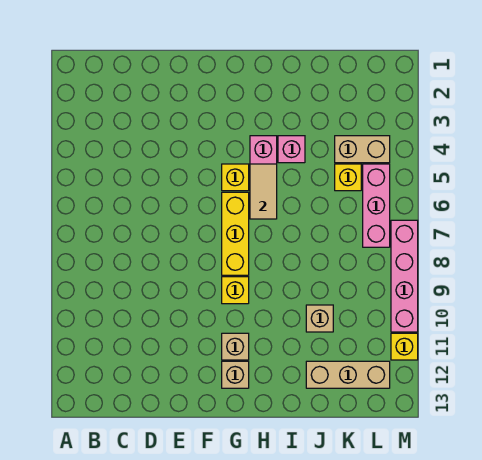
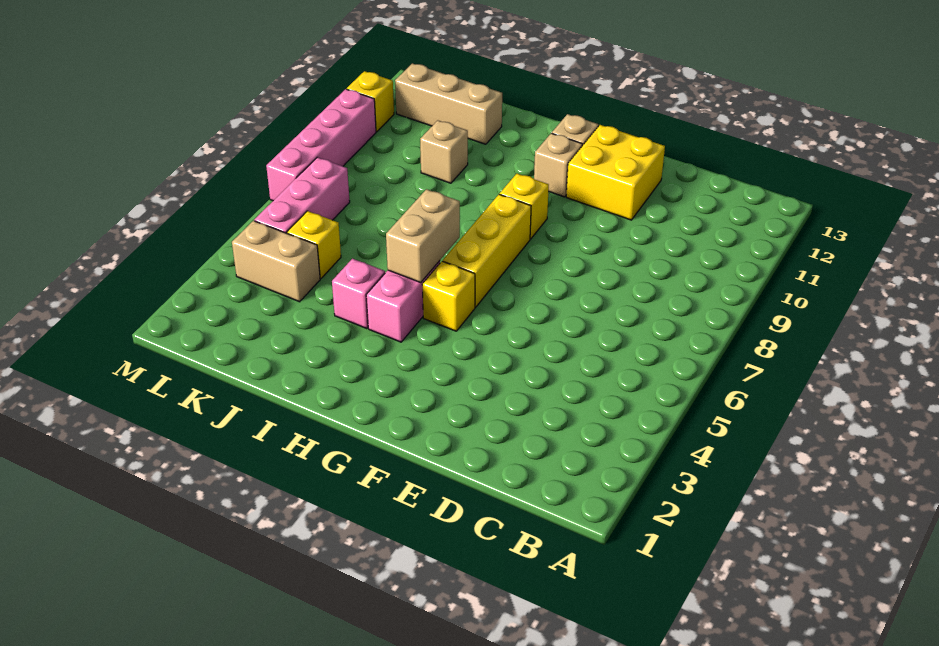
none -> yellow 2x2 brick [566,125,665,220]
tan 1x2 tile [250,164,277,219] -> tan 1x2 brick [386,189,460,282]

